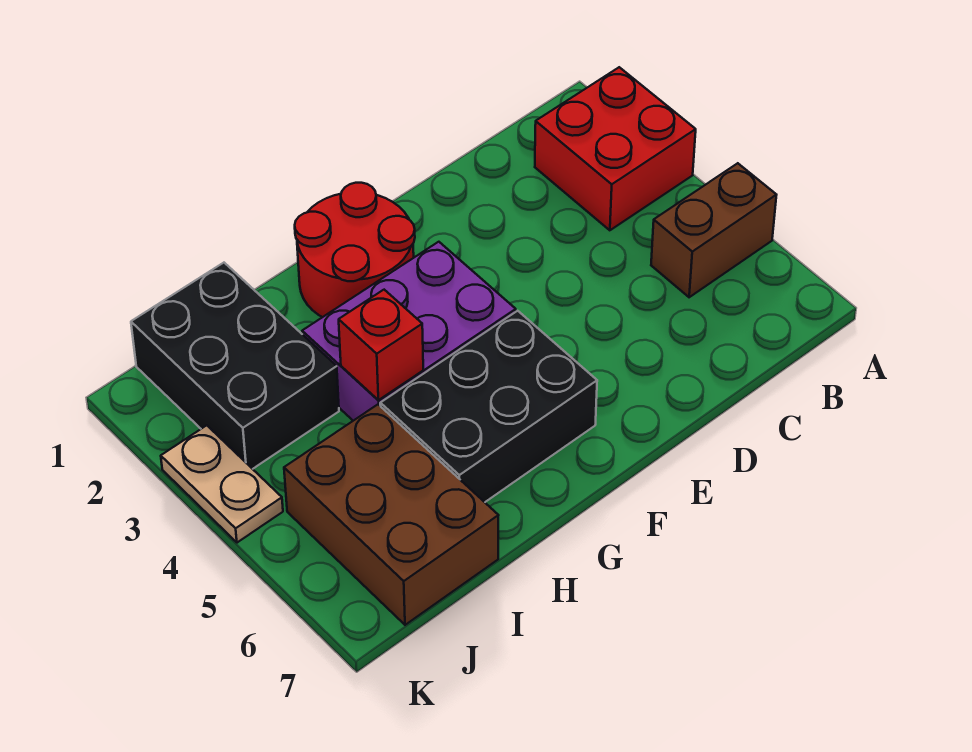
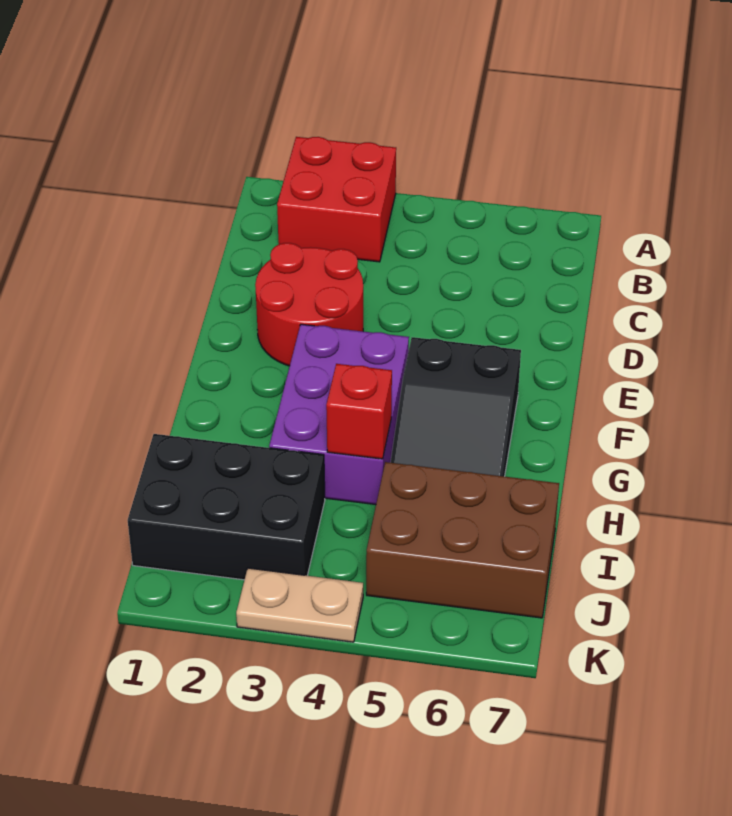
brown 1x2 brick [651,163,776,297] -> none
red 2x2 round brick [295,183,415,317] -> red 2x2 round brick moved to [255,243,363,366]
black 2x3 brick [380,311,597,502] -> black 2x3 slope [390,337,521,476]

